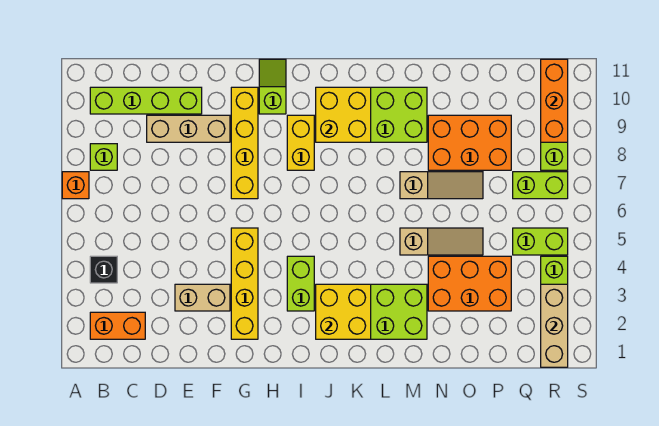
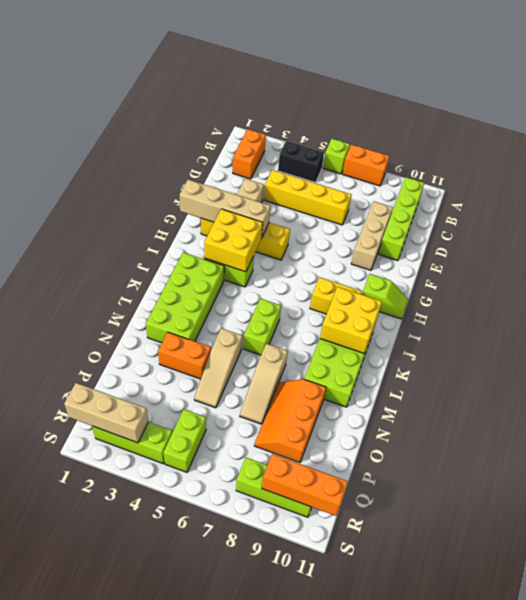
orange 1x1 brick [62,172,89,199] -> orange 1x2 brick [342,144,389,186]
black 1x1 brick [90,256,117,283] -> black 1x2 brick [278,141,324,182]
lime 1x1 brick [90,144,117,170] -> lime 1x1 brick moved to [323,139,350,174]
none -> tan 1x4 brick [180,180,271,237]
yellow 1x4 brick [231,87,258,199] -> yellow 1x4 brick moved to [264,170,351,225]
yellow 2x2 brick [316,284,371,339] -> yellow 2x2 brick moved to [204,209,263,272]
orange 2x3 brick [428,256,511,311] -> orange 1x2 brick [158,332,211,379]
orange 2x3 brick [428,115,511,170] -> orange 2x3 slope [254,379,326,463]
lime 1x2 brick [513,172,568,199] -> lime 1x2 brick moved to [243,299,281,355]

